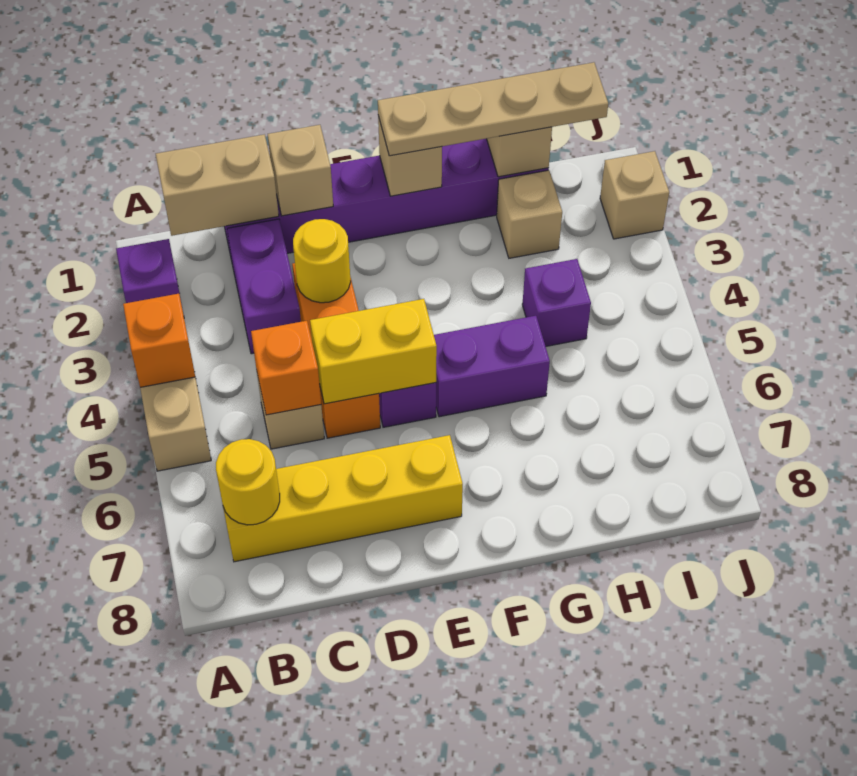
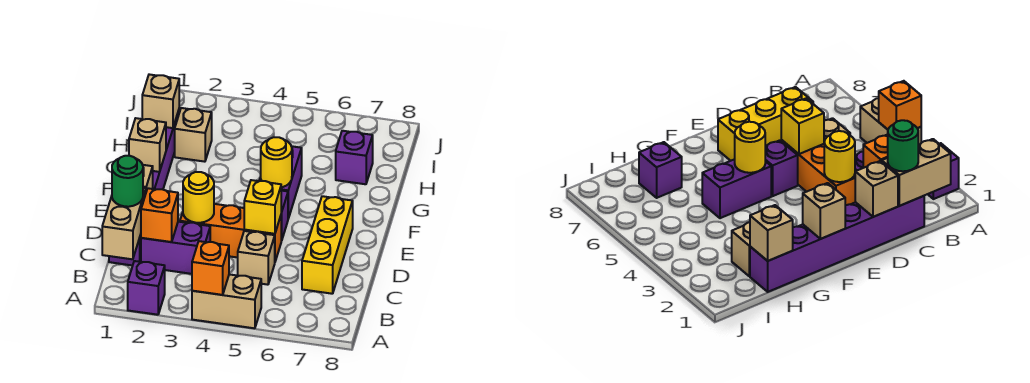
yellow 1x4 brick [223,435,463,562] -> yellow 1x3 brick [302,196,353,294]
yellow 1x1 round brick [216,439,280,525] -> yellow 1x1 round brick moved to [260,137,292,187]
none -> green 1x1 round brick [112,156,143,207]
orange 1x1 brick [251,321,321,415] -> orange 1x1 brick moved to [141,188,178,242]
yellow 1x2 brick [310,299,437,404] -> yellow 1x1 brick [244,180,281,234]
tan 1x4 plate [378,62,608,156] -> none
purple 1x1 brick [522,259,591,347] -> purple 1x1 brick moved to [336,131,373,184]
tan 1x1 brick [600,151,669,239] -> none

